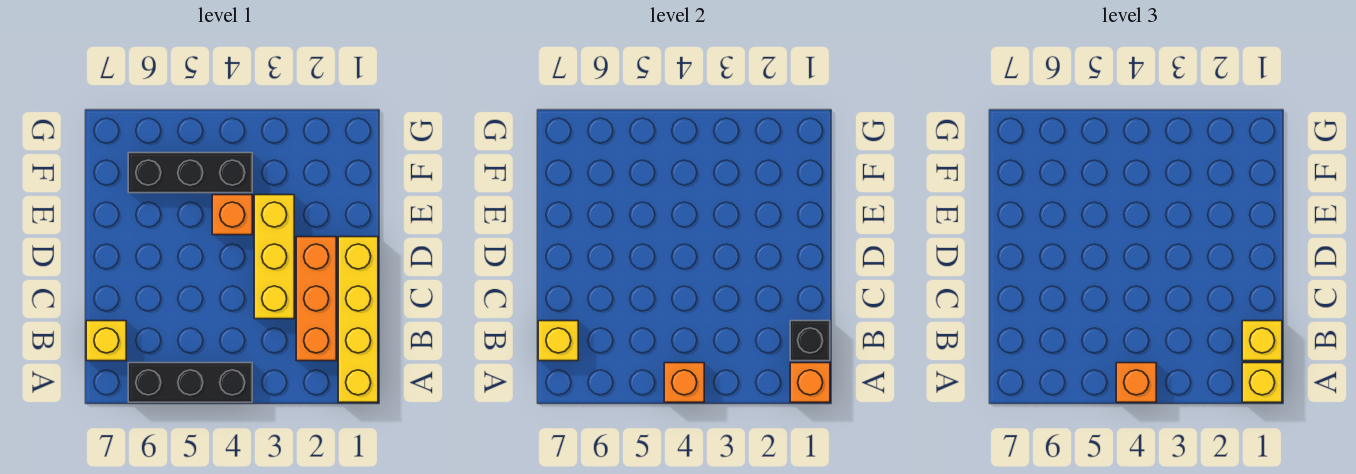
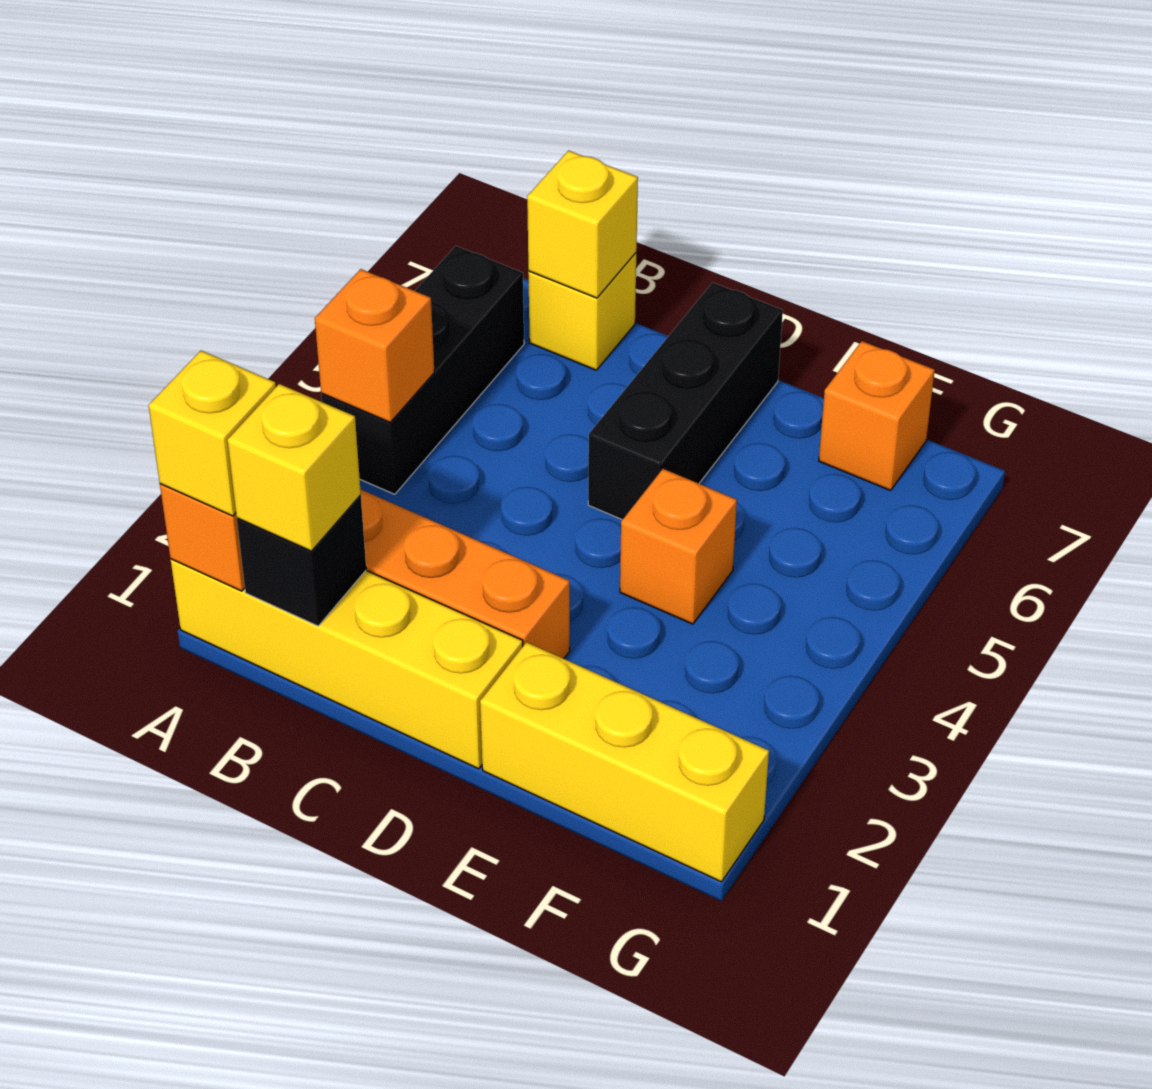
orange 1x1 brick [1116,363,1156,402] -> orange 1x1 brick moved to [819,341,935,490]
yellow 1x3 brick [254,195,294,319] -> yellow 1x3 brick moved to [480,642,769,882]
black 1x3 brick [128,153,252,193] -> black 1x3 brick moved to [588,283,783,520]

